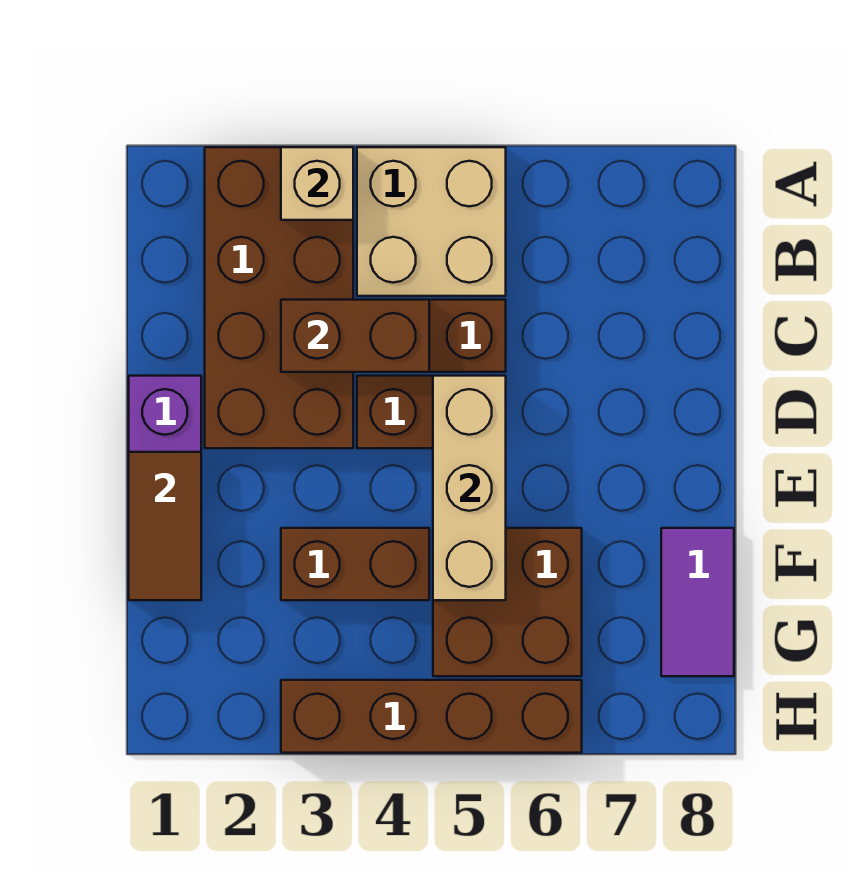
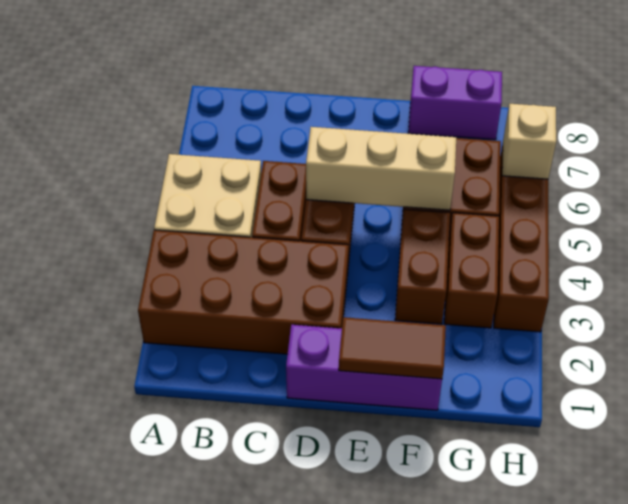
tan 1x1 brick [281,147,353,220] -> tan 1x1 brick moved to [502,104,556,179]
brown 1x2 brick [281,300,429,372] -> brown 1x2 brick moved to [444,213,499,328]
purple 1x2 tile [661,528,734,676] -> purple 1x2 brick [408,66,502,140]

